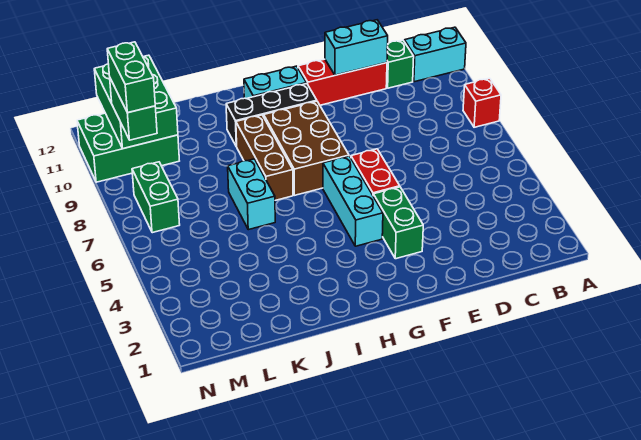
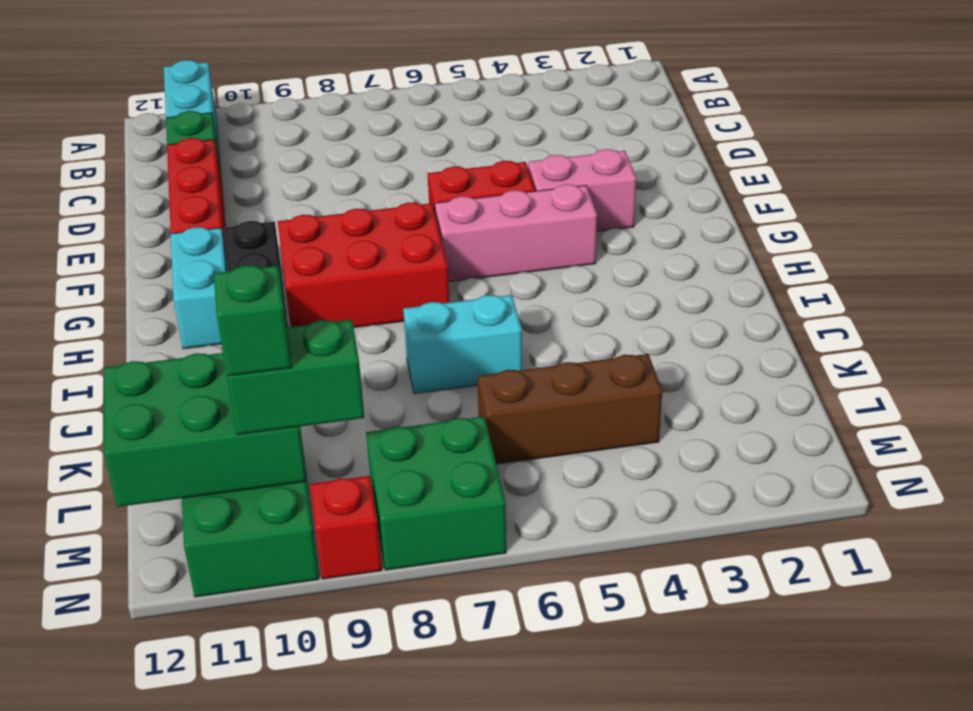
red 1x1 brick [463,78,501,127] -> red 1x1 brick moved to [310,476,382,579]
cyan 1x2 brick [325,20,388,75] -> none
green 1x2 brick [373,187,423,259] -> pink 1x2 brick [528,149,636,232]
cyan 1x3 brick [323,156,383,246] -> pink 1x3 brick [435,184,597,282]
brown 2x3 brick [264,101,349,195] -> red 2x3 brick [278,202,449,328]
brown 1x3 brick [236,115,293,200] -> brown 1x3 brick moved to [478,354,662,464]
green 1x2 brick [132,162,180,233] -> green 2x2 brick [366,417,506,570]
green 1x2 brick [107,42,155,113] -> green 1x1 brick [214,265,292,376]

